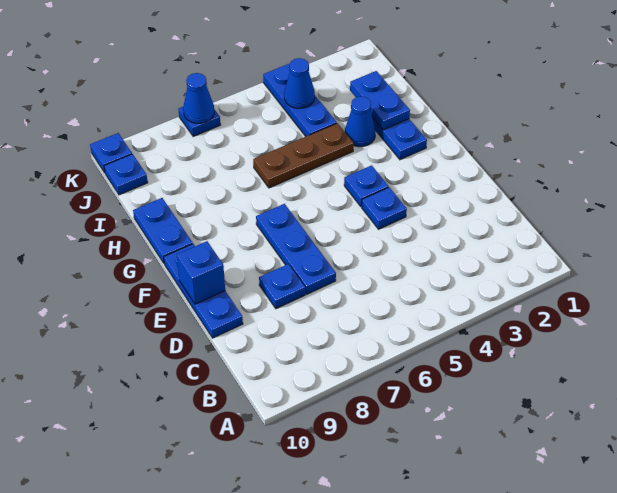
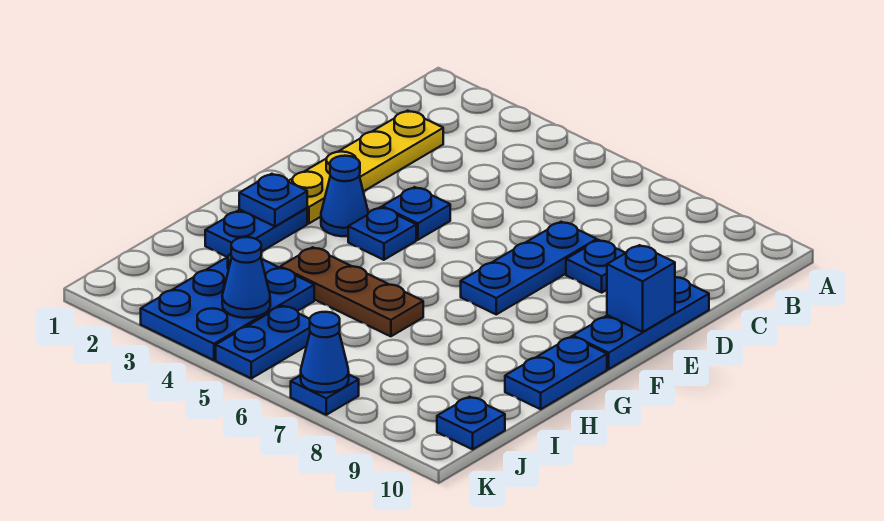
none -> yellow 1x4 plate [288,111,443,223]
blue 1x2 plate [350,71,410,130] -> blue 1x2 plate moved to [216,306,310,378]
blue 1x1 cone [345,96,375,147] -> blue 1x1 cone moved to [321,156,368,236]
blue 1x3 plate [263,64,337,136] -> blue 2x3 plate [141,254,314,360]
blue 1x1 plate [90,133,132,173] -> blue 1x1 plate moved to [239,174,307,226]

